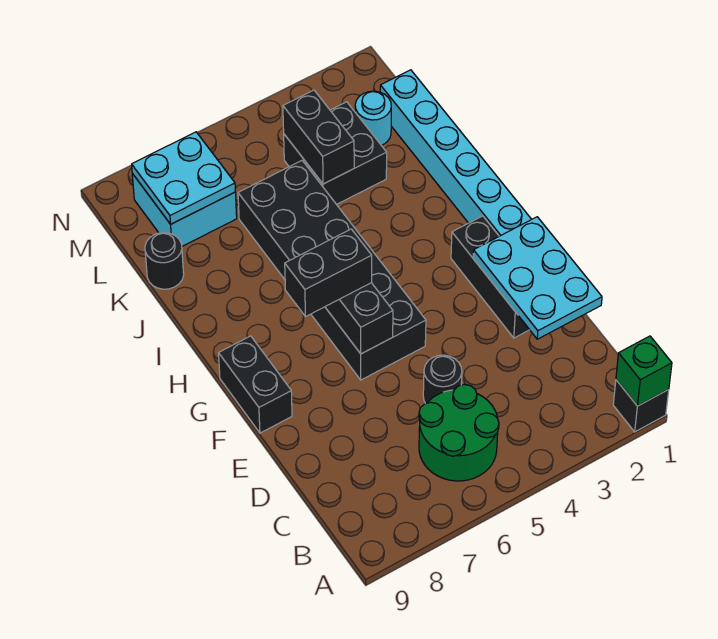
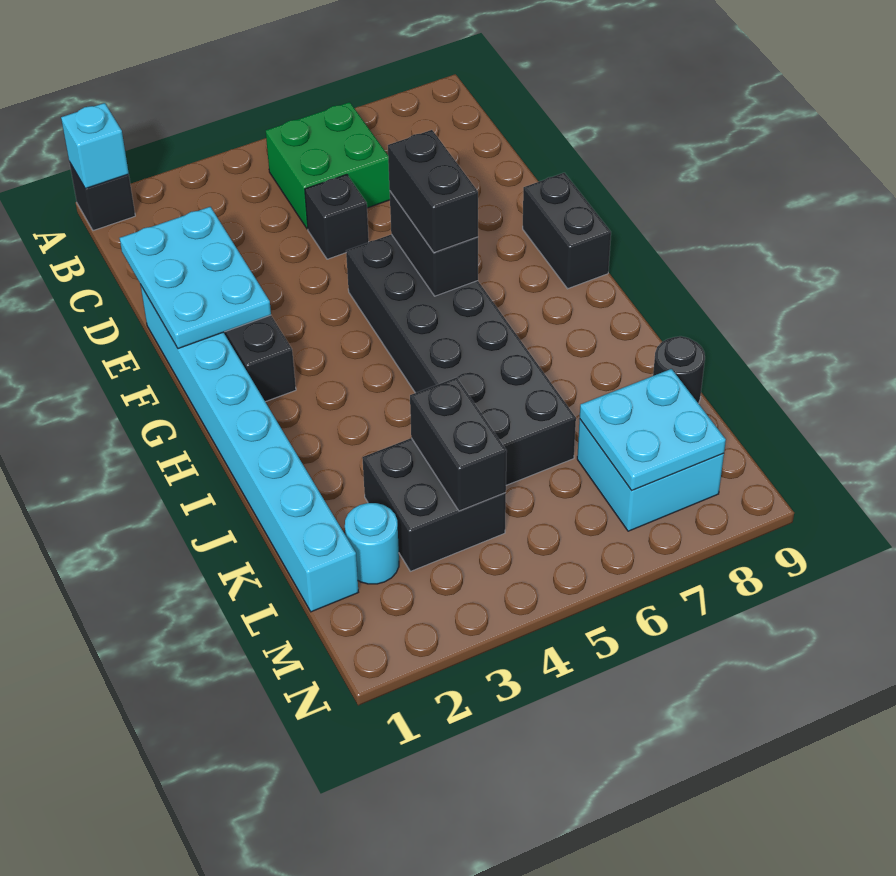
green 1x1 brick [616,336,672,406] -> cyan 1x1 brick [61,103,129,189]
green 2x2 round brick [419,385,499,481] -> green 2x2 brick [266,102,390,229]
black 1x1 round brick [423,355,462,404] -> black 1x1 brick [305,174,369,259]
black 1x2 brick [285,229,372,317] -> black 1x2 brick turned to [388,130,478,253]

